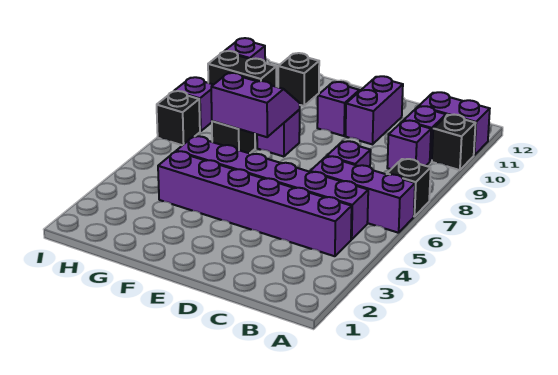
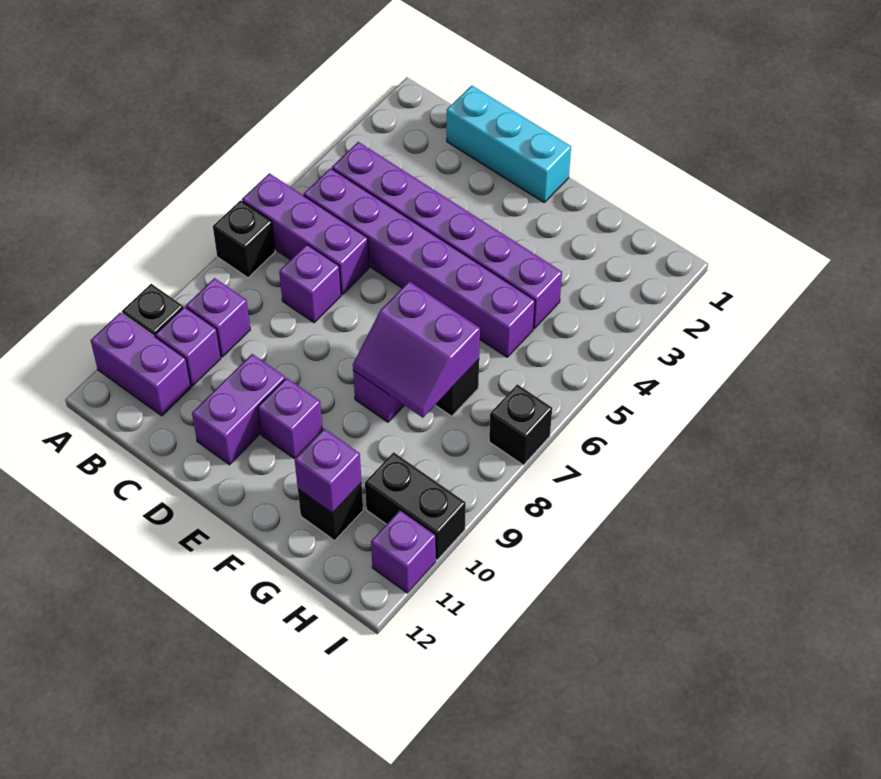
none -> cyan 1x3 brick [447,86,571,202]
purple 1x1 brick [174,77,213,131] -> purple 1x1 brick moved to [295,429,362,513]

